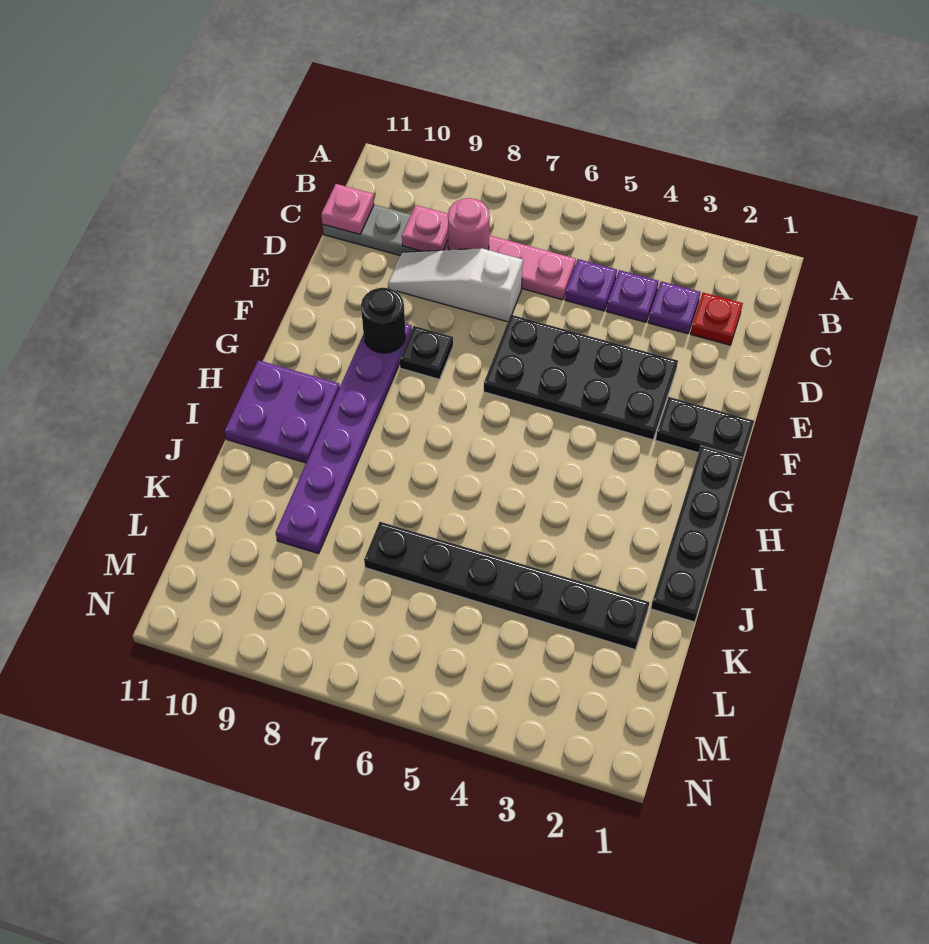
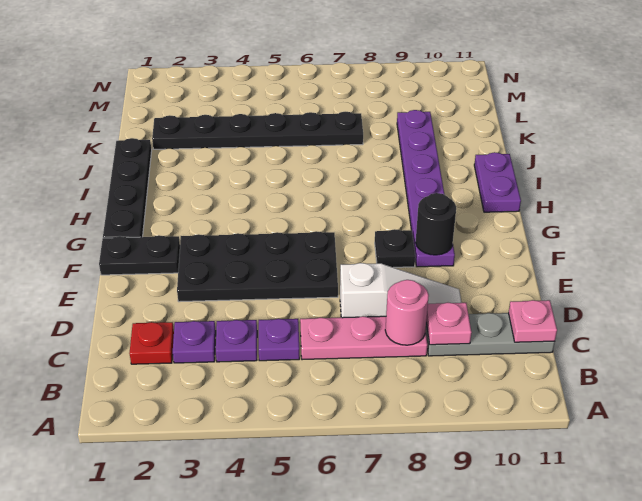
purple 2x2 plate [225,360,340,463] -> purple 1x2 plate [474,152,521,212]

